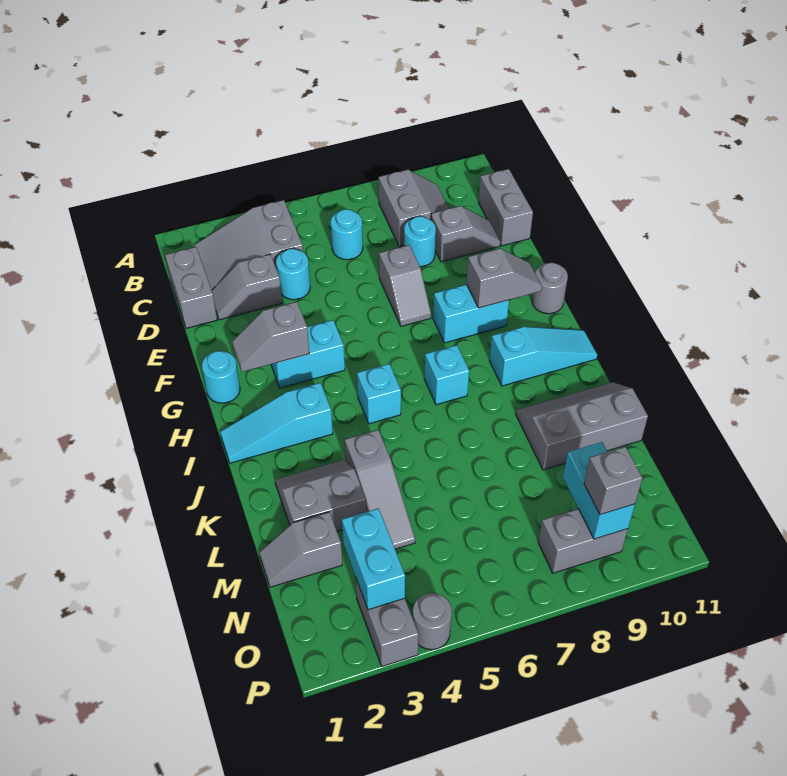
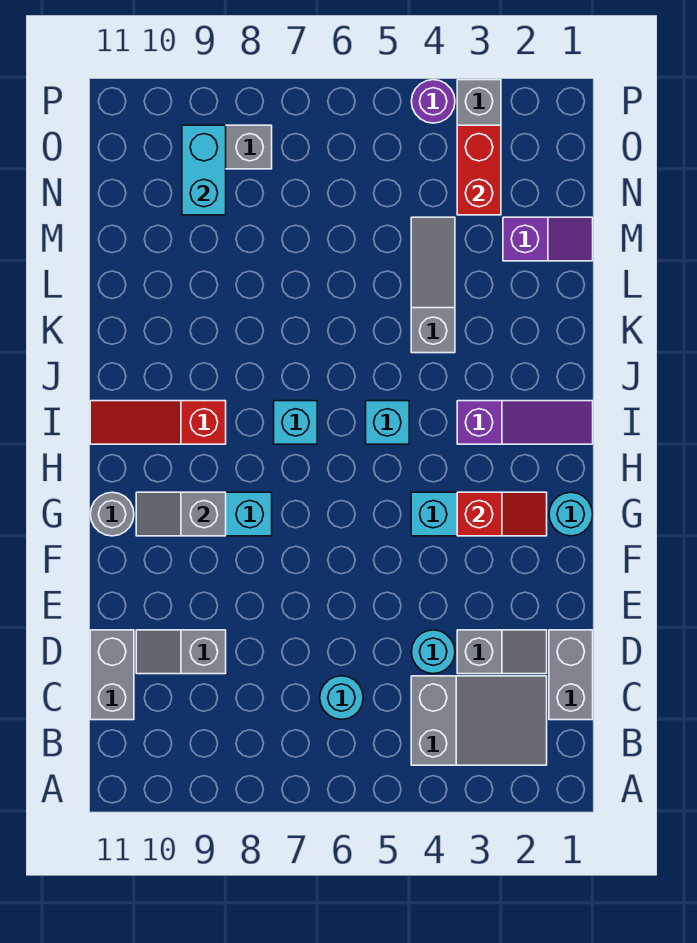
grey 2x2 slope [379,170,449,247] -> none
cyan 1x1 round brick [404,216,436,267] -> none
grey 1x2 slope [379,245,431,326] -> none
grey 1x2 slope [232,302,309,372] -> red 1x2 slope [457,492,547,536]
cyan 1x3 slope [220,383,333,463] -> purple 1x3 slope [457,401,593,444]
cyan 1x3 slope [489,327,597,386] -> red 1x3 slope [90,401,226,444]
grey 2x2 slope [275,460,367,532] -> none
grey 2x3 slope [516,382,648,470] -> none
grey 1x2 slope [259,512,342,587] -> purple 1x2 slope [503,217,593,261]
cyan 1x2 brick [342,508,405,610] -> red 1x2 brick [457,125,501,215]
grey 1x1 brick [584,447,642,515] -> none
grey 1x1 round brick [413,593,452,650] -> purple 1x1 round brick [411,80,455,123]

